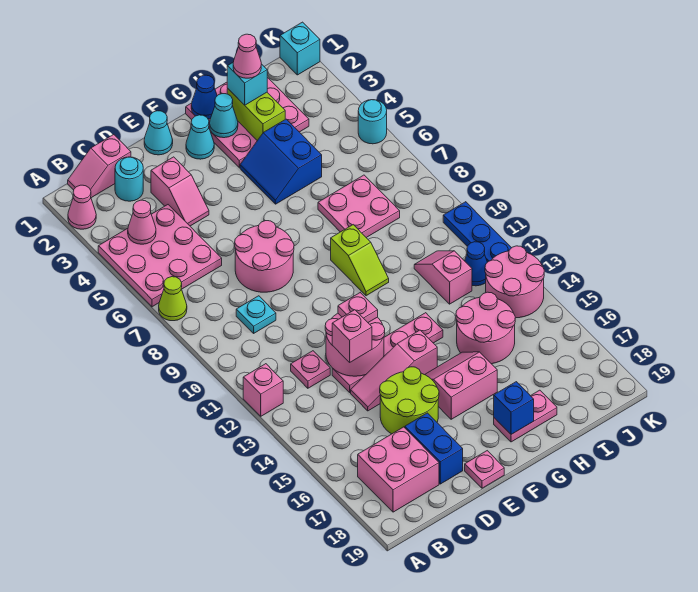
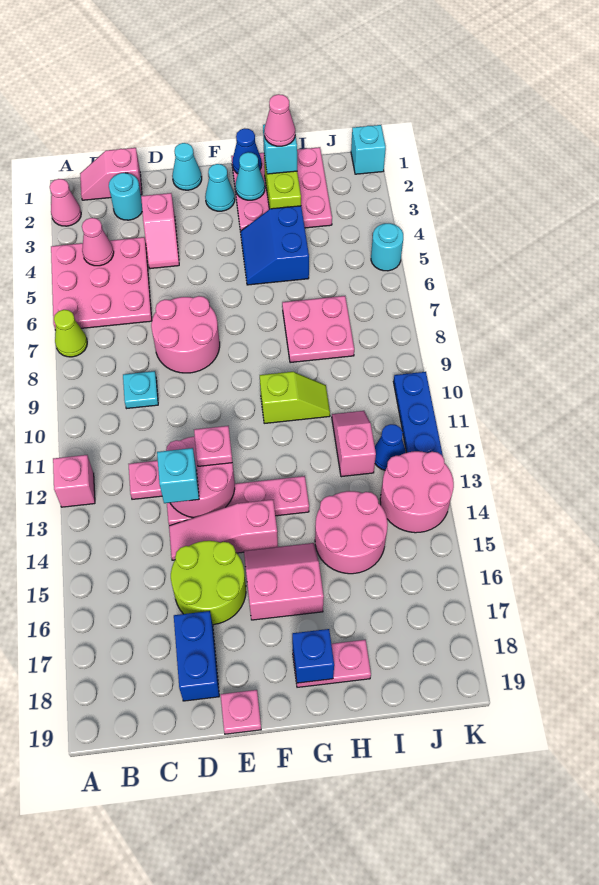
pink 2x2 brick [358,427,439,512] -> none
pink 1x1 brick [332,310,372,362] -> cyan 1x1 brick [157,448,199,503]
lime 1x2 slope [331,225,389,296] -> lime 1x2 slope turned to [260,372,330,423]

